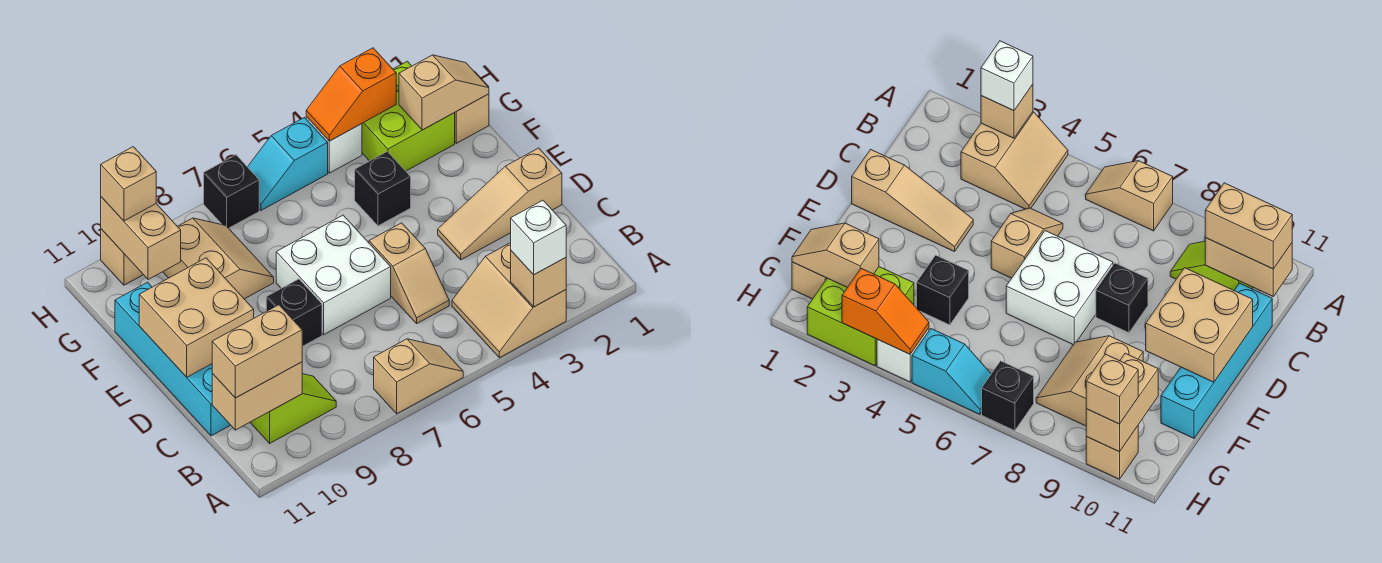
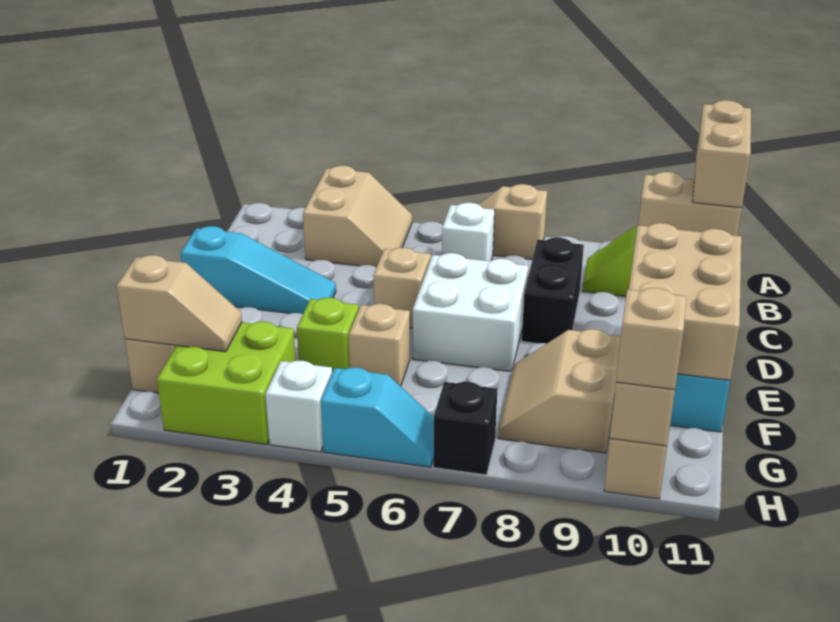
tan 1x1 brick [511,251,566,307] -> tan 1x1 brick moved to [349,304,410,386]
white 1x1 brick [511,200,566,275] -> white 1x1 brick moved to [442,203,495,261]
tan 1x2 brick [212,305,302,398] -> tan 1x2 brick turned to [693,100,751,208]
tan 1x3 slope [438,148,562,260] -> cyan 1x3 slope [181,226,336,314]
black 1x1 brick [266,279,322,347] -> black 1x2 brick [522,238,584,344]
tan 2x2 brick [139,258,254,377] -> tan 2x3 brick [629,223,741,380]
black 1x1 brick [355,151,411,226] -> lime 1x1 brick [297,298,359,372]
tan 1x2 slope [399,55,489,130] -> tan 1x2 slope turned to [117,255,242,352]
orange 1x2 slope [306,48,396,141] -> none

